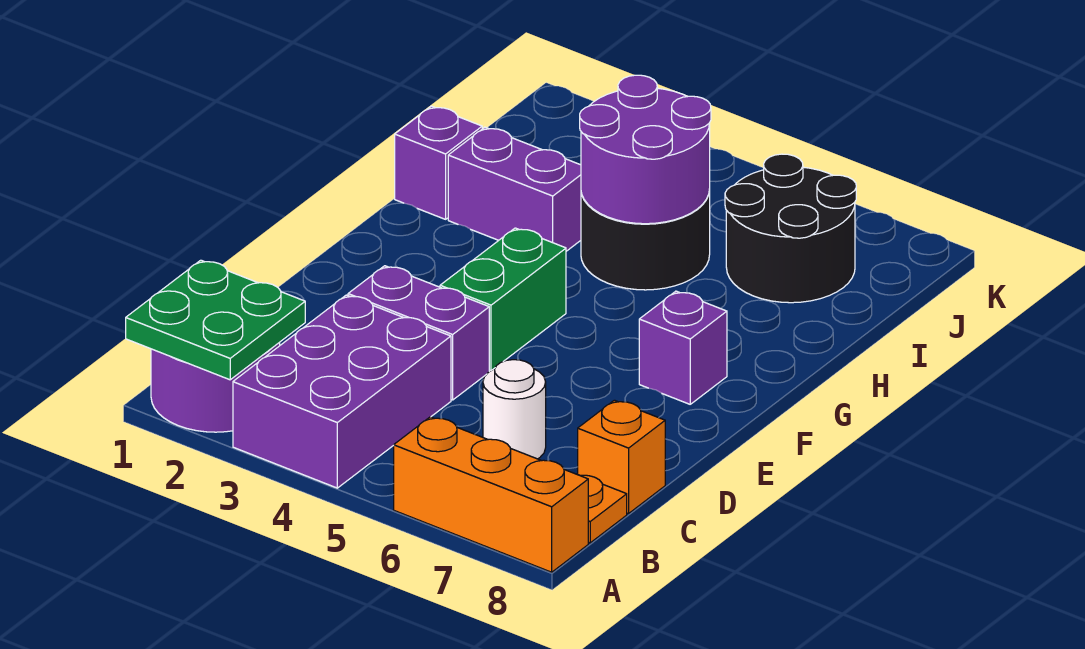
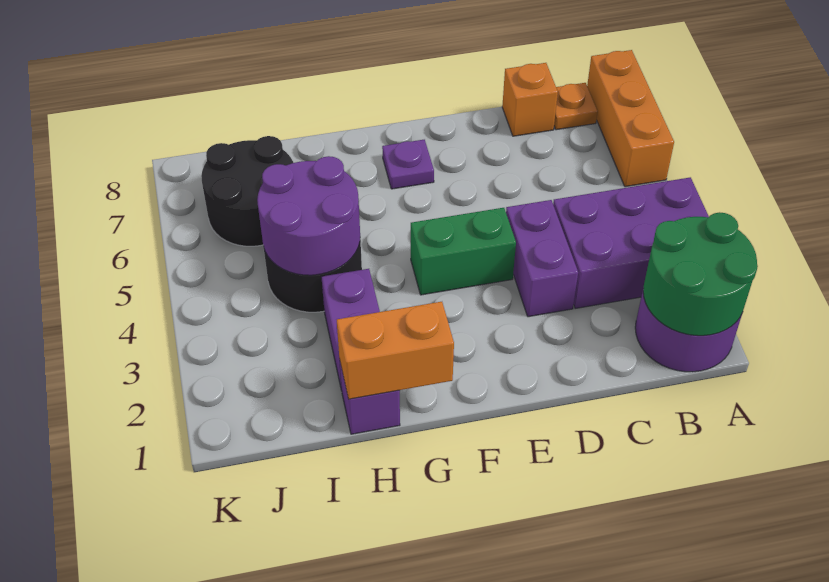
green 2x2 plate [126,260,305,380] -> green 2x2 round brick [643,212,758,336]
white 1x1 round brick [483,360,546,459] -> none
purple 1x1 brick [639,291,727,404] -> purple 1x1 plate [382,140,434,189]
none -> orange 1x2 brick [337,302,454,399]

